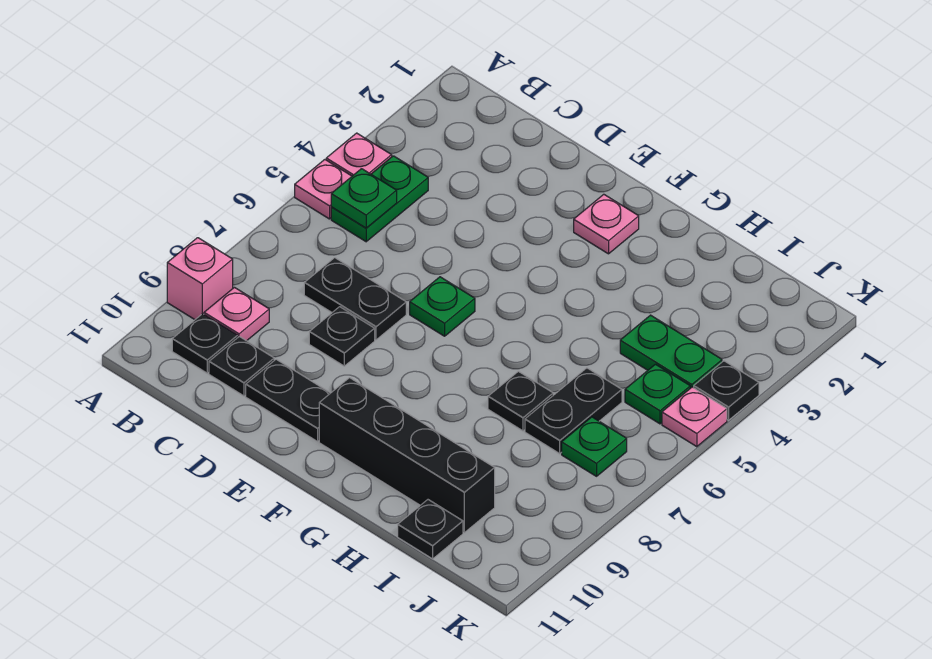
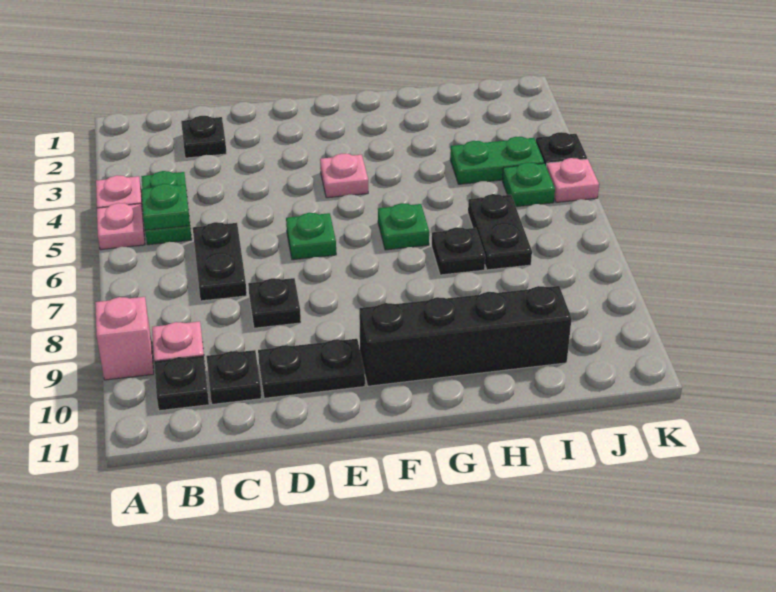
black 1x2 plate [304,258,406,340] -> black 1x2 plate turned to [193,222,247,301]
pink 1x1 plate [574,194,639,254] -> pink 1x1 plate moved to [320,154,368,198]
black 1x1 plate [398,500,463,559] -> black 1x1 plate moved to [181,116,227,158]
green 1x1 plate [562,417,627,476] -> green 1x1 plate moved to [378,203,429,250]

